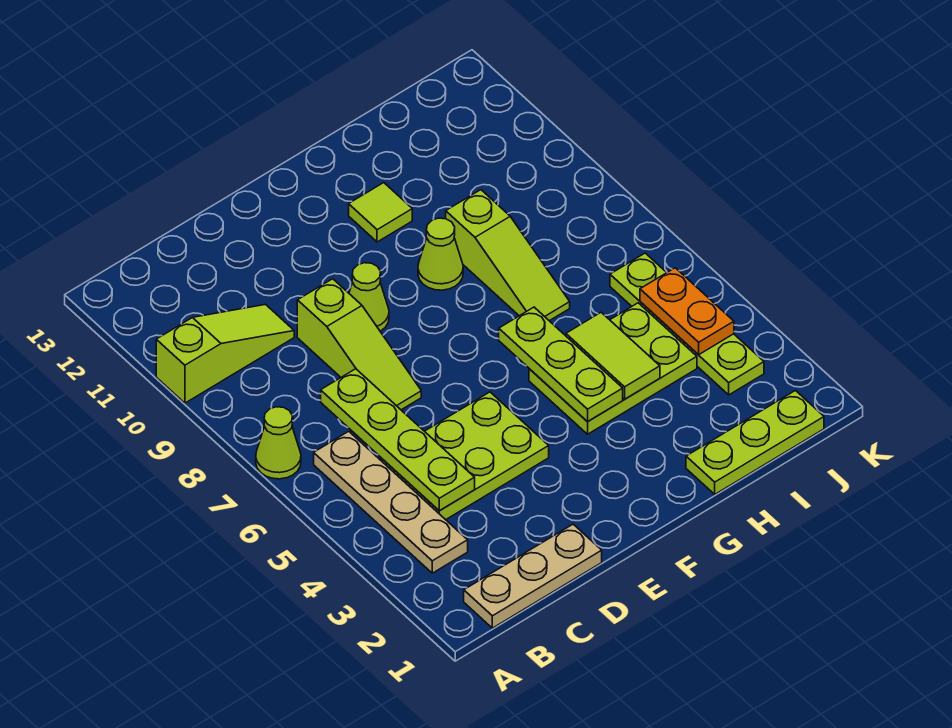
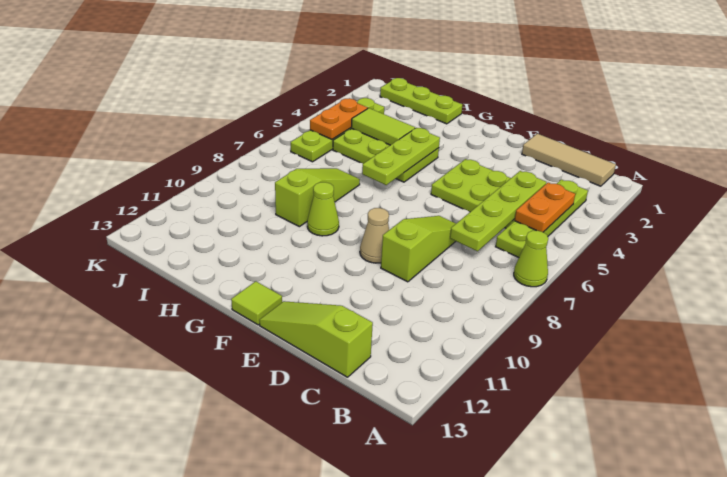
lime 1x3 slope [156,304,294,403] -> lime 1x3 slope moved to [259,301,373,377]
tan 1x3 plate [464,524,602,628] -> tan 1x3 tile [522,134,616,186]
tan 1x4 plate [314,431,468,573] -> lime 1x4 plate [496,180,588,258]
none -> orange 1x2 plate [515,183,575,232]
lime 1x1 cone [349,263,389,331] -> tan 1x1 cone [360,208,389,263]
lime 1x1 tile [349,183,412,242] -> lime 1x1 tile moved to [231,281,282,325]
lime 1x2 tile [566,312,660,399] -> lime 1x2 tile turned to [351,108,415,145]

